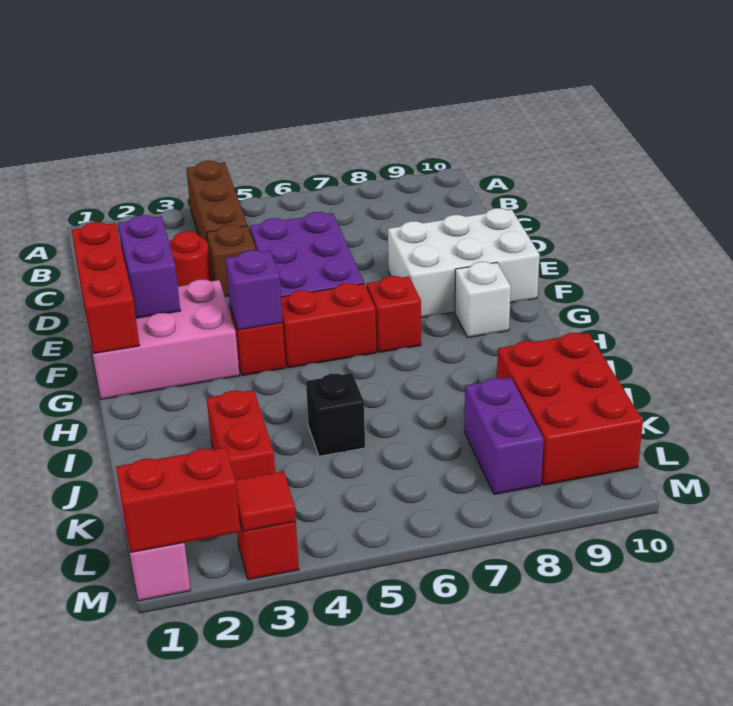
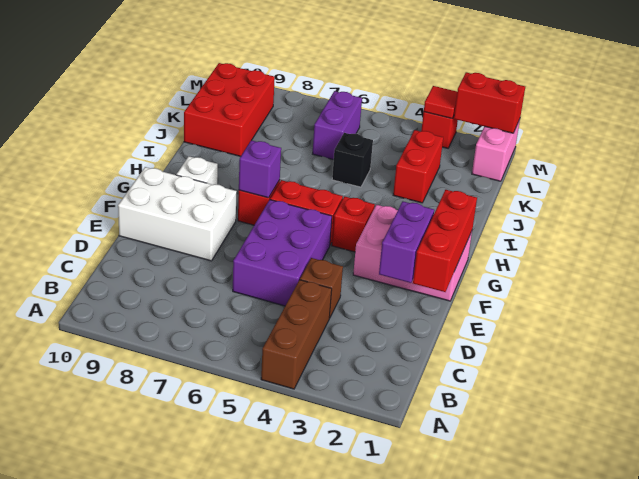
red 1x1 round brick [169,231,212,286] -> none
purple 1x1 brick [226,250,283,330] -> purple 1x1 brick moved to [239,140,281,198]
purple 1x2 brick [464,378,544,494] -> purple 1x2 brick moved to [313,91,362,160]

